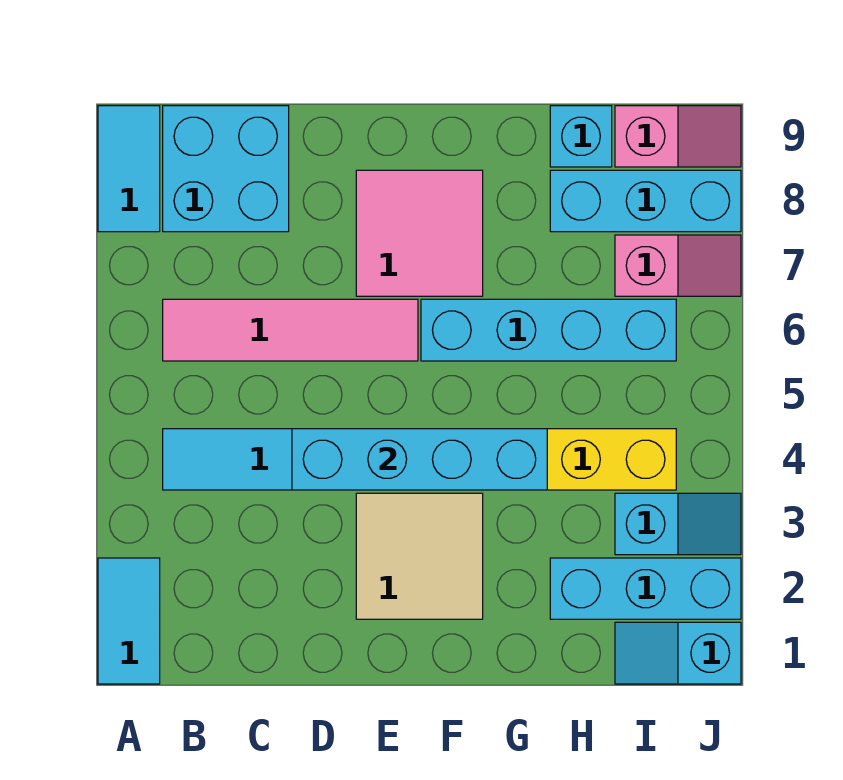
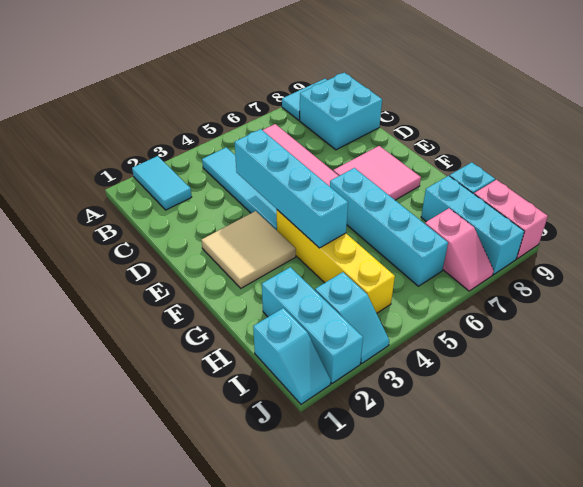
cyan 1x2 tile [98,558,160,684] -> cyan 1x2 tile turned to [132,156,192,210]
cyan 1x2 slope [615,622,741,684] -> cyan 1x2 slope turned to [253,308,331,404]
pink 1x2 slope [615,106,741,167] -> pink 1x2 brick [474,180,548,259]

